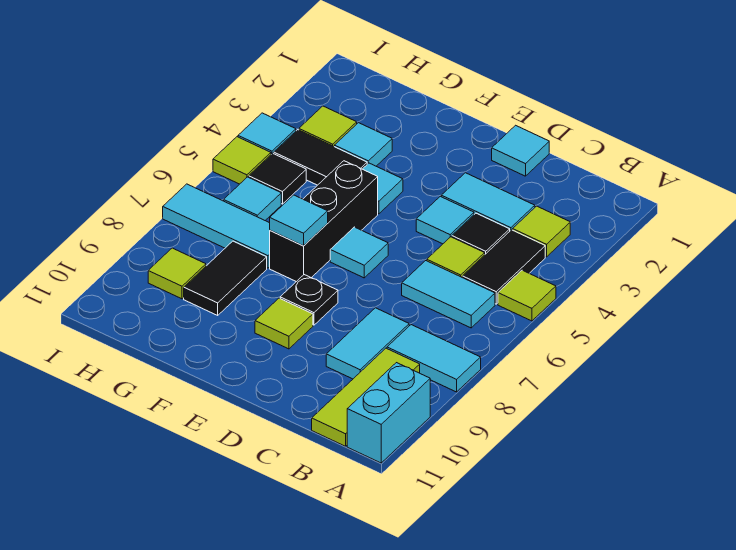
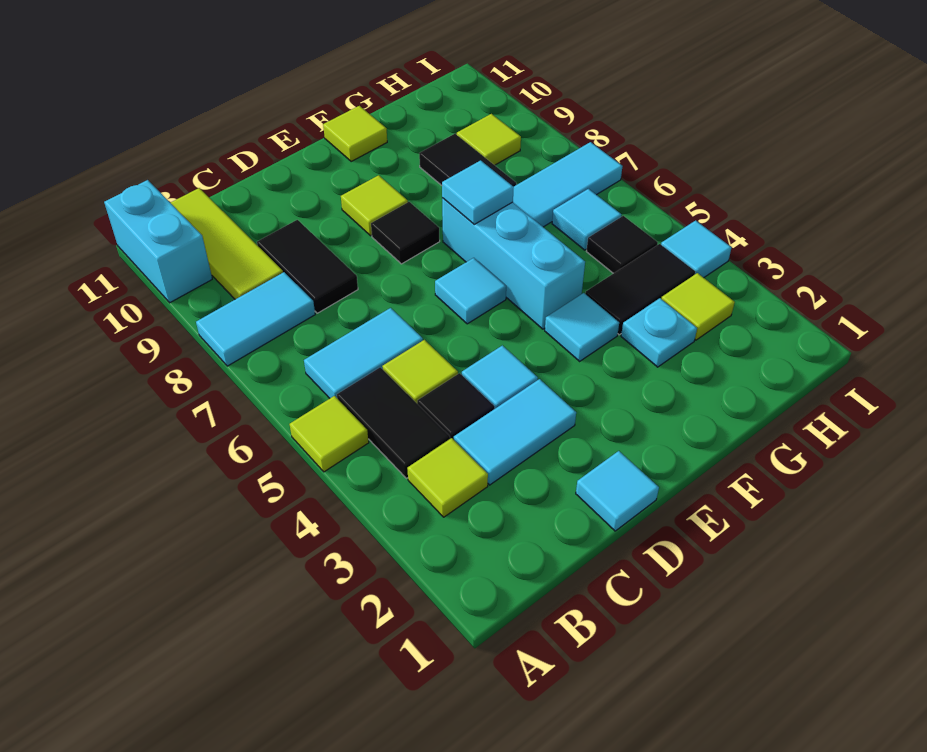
cyan 1x2 tile [326,308,409,379] -> black 1x2 tile [257,220,358,313]
black 1x1 plate [280,275,338,325] -> black 1x1 tile [371,202,440,264]
black 1x3 brick [270,161,378,282] -> cyan 1x3 brick [442,198,585,329]
cyan 1x1 tile [335,123,392,166] -> cyan 1x1 plate [621,298,697,367]
lime 1x1 tile [213,137,271,184] -> lime 1x1 tile moved to [323,106,387,161]

